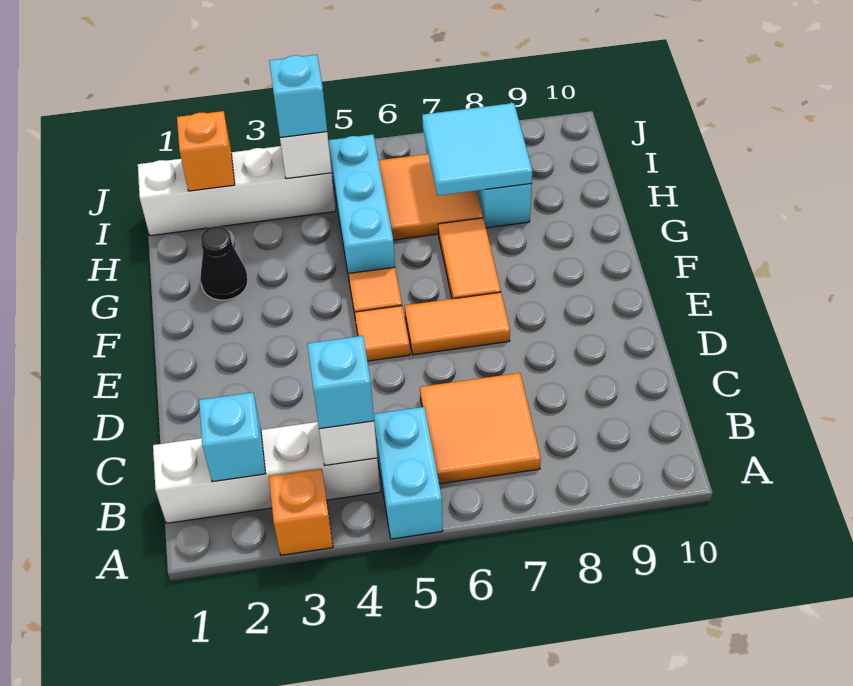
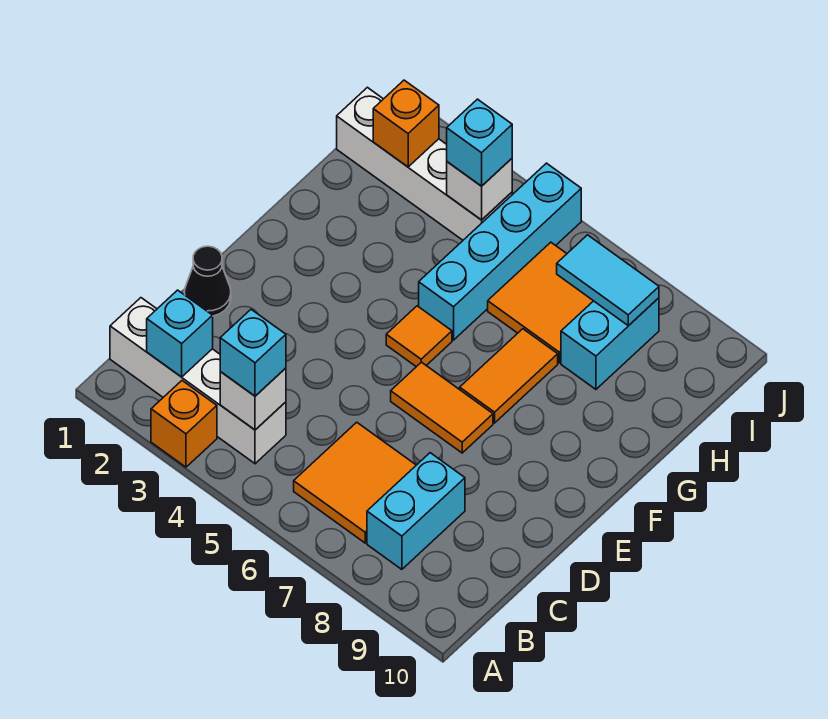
cyan 1x2 brick [374,407,443,539] -> cyan 1x2 brick moved to [367,453,465,569]
orange 1x1 tile [355,306,410,361] -> none
black 1x1 cone [200,226,248,300] -> black 1x1 cone moved to [185,246,231,316]
cyan 1x3 brick [329,134,395,283] -> cyan 1x4 brick [419,163,581,340]
cyan 2x2 tile [422,103,532,196] -> cyan 1x2 tile [557,235,659,326]

